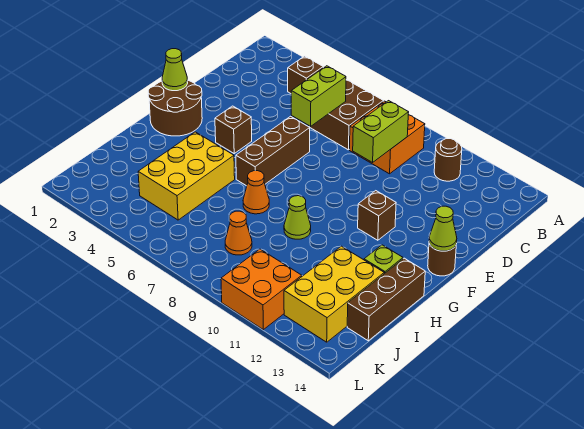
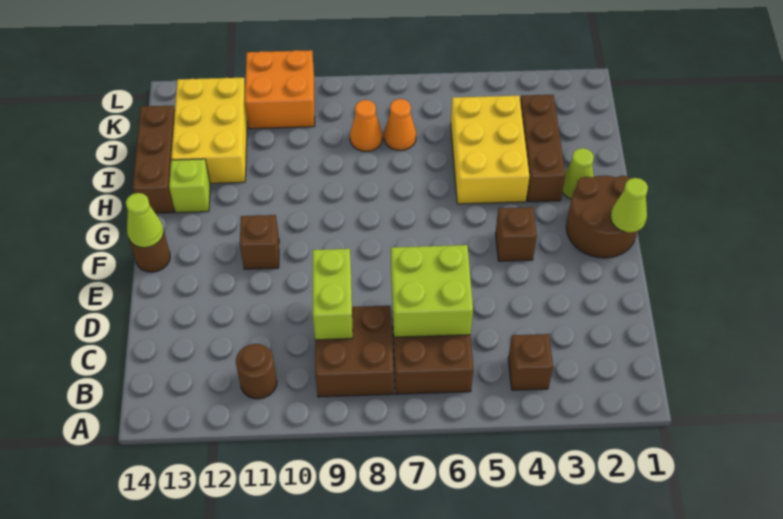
orange 2x2 brick [350,101,425,174] -> brown 2x2 brick [315,306,394,397]
lime 1x2 brick [291,66,346,126] -> lime 2x2 brick [391,245,473,337]
brown 1x3 brick [236,116,310,186] -> brown 1x3 brick moved to [520,95,565,202]
orange 1x1 cone [243,171,269,214] -> orange 1x1 cone moved to [384,99,416,150]
lime 1x1 cone [284,196,311,239] -> lime 1x1 cone moved to [562,148,594,199]

